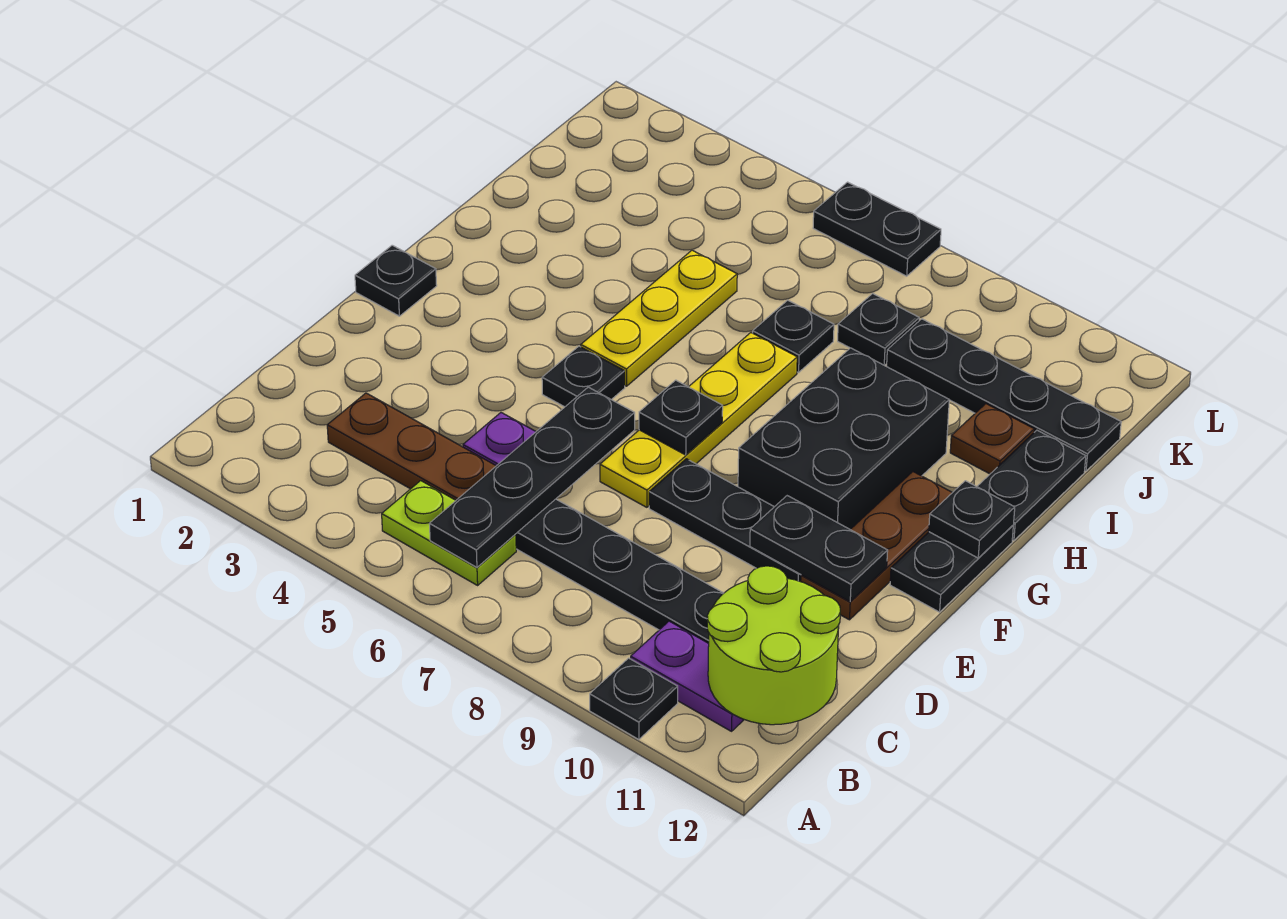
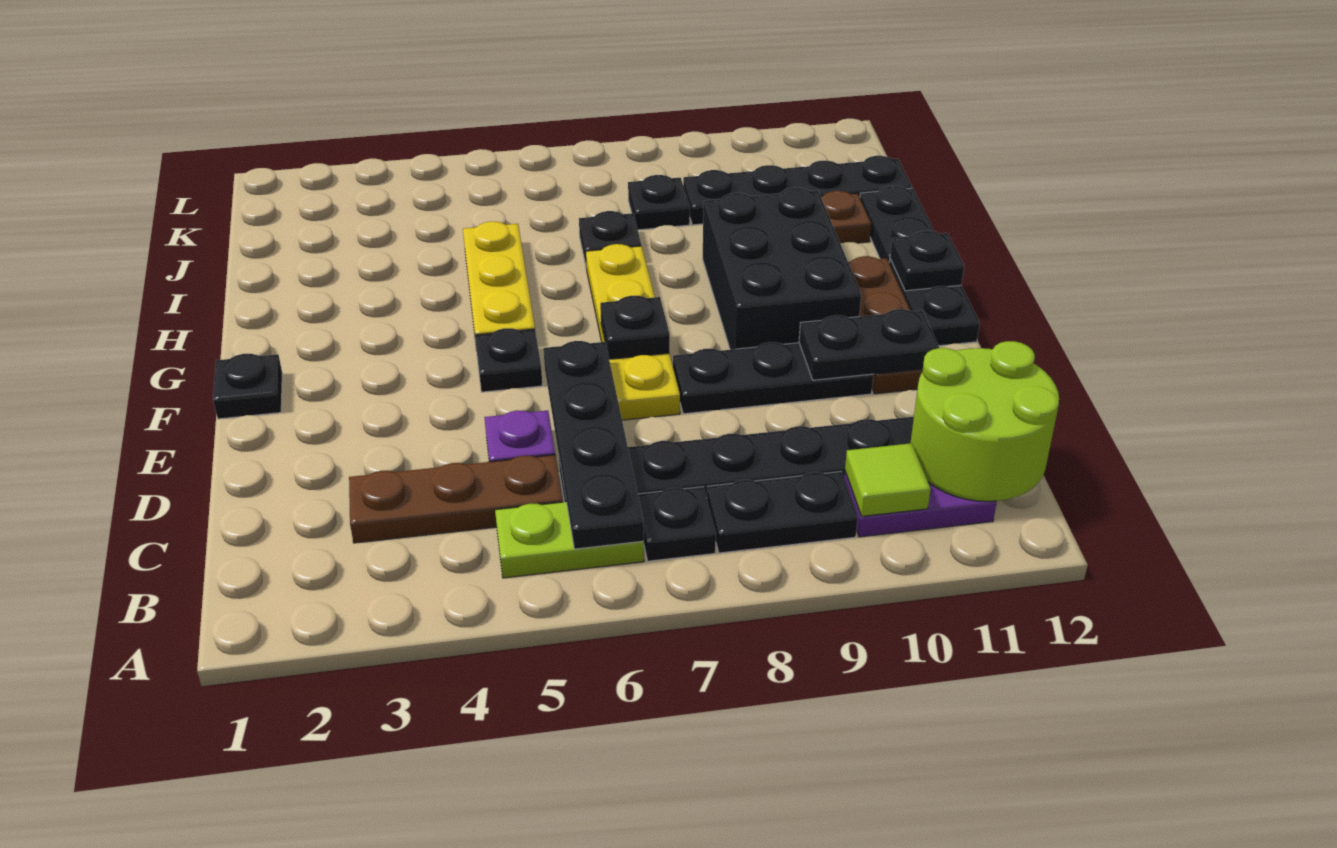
black 1x1 plate [590,658,678,740] -> black 1x1 plate moved to [638,487,716,561]
none -> lime 1x1 tile [845,443,931,516]
black 1x2 plate [813,182,941,276] -> black 1x2 plate moved to [707,472,858,553]

